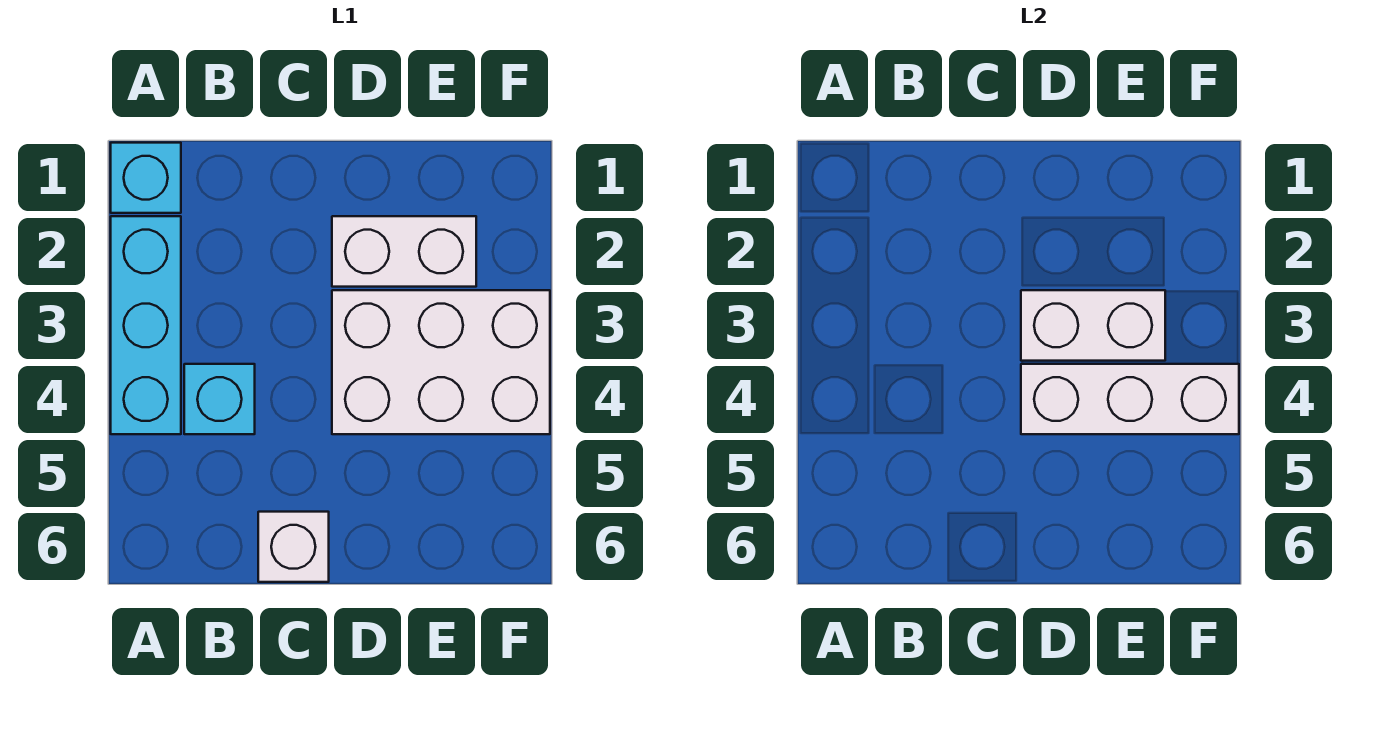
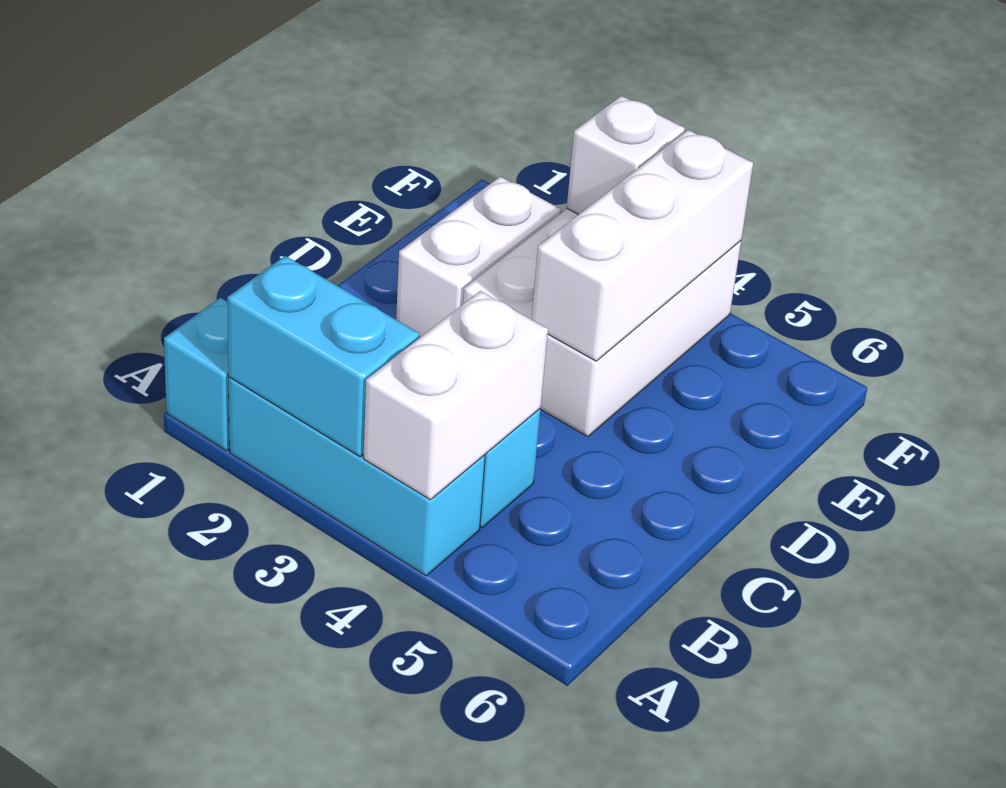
none -> cyan 1x2 brick [227,256,419,457]
white 1x1 brick [258,512,329,582] -> white 1x1 brick moved to [567,96,685,215]
white 1x2 brick [1021,290,1165,361] -> white 1x2 brick moved to [364,291,548,500]

